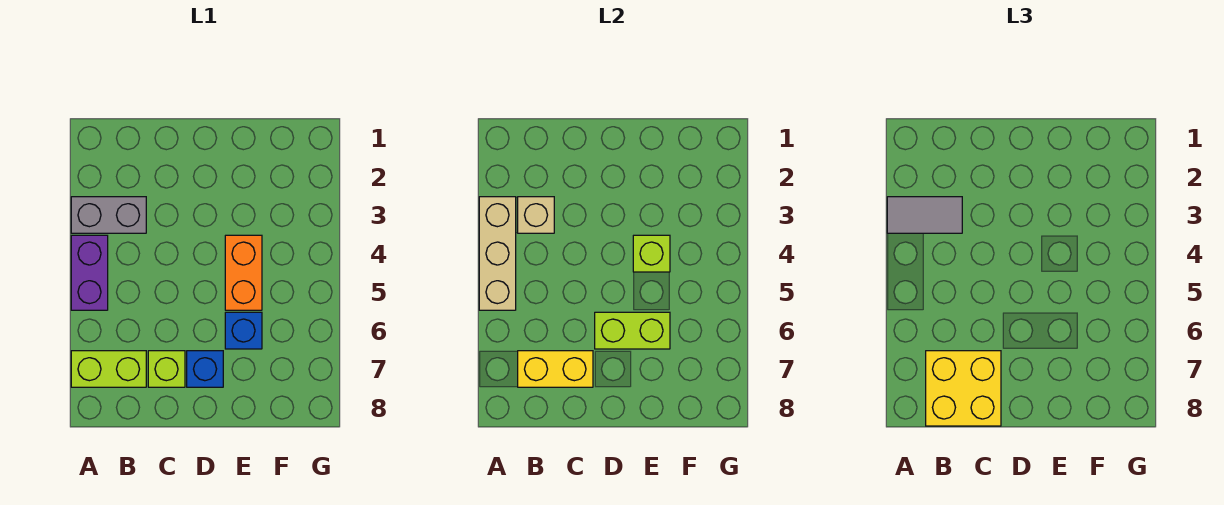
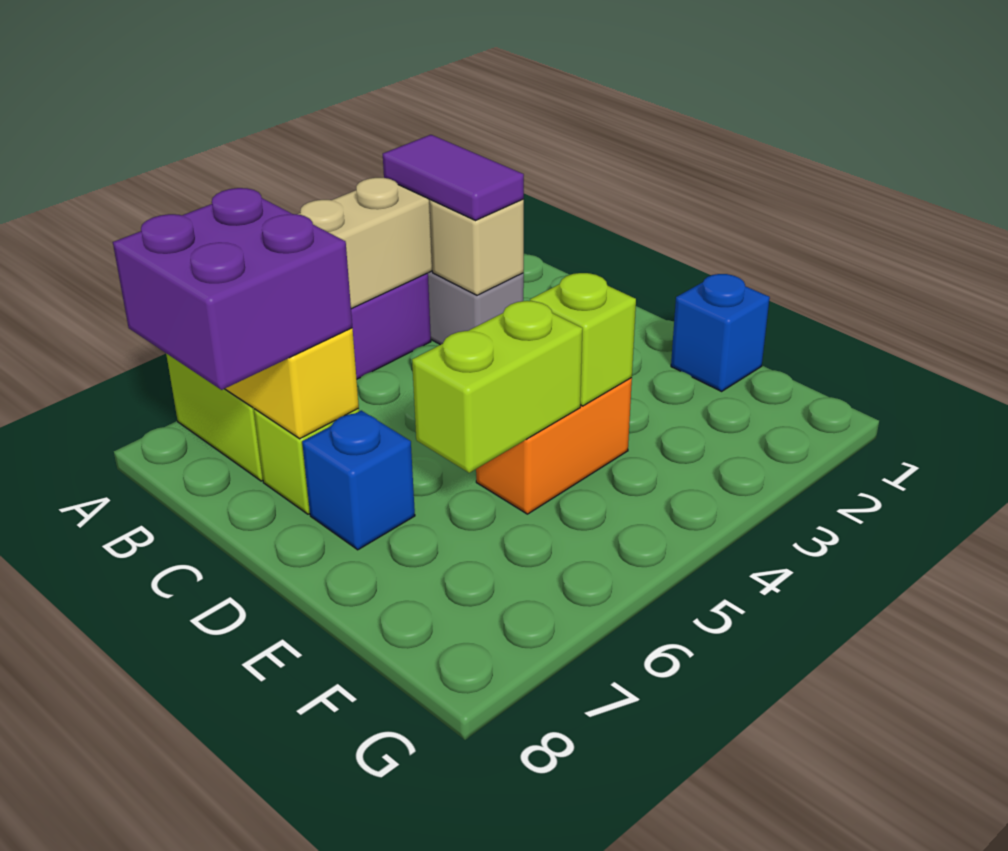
grey 1x2 tile [887,197,962,233] -> purple 1x2 tile [383,135,524,220]
yellow 2x2 brick [926,351,1001,426] -> purple 2x2 brick [113,188,352,390]
lime 1x2 brick [595,312,670,349] -> lime 1x2 brick turned to [412,301,583,473]
blue 1x1 brick [225,312,262,349] -> blue 1x1 brick moved to [671,274,770,391]

